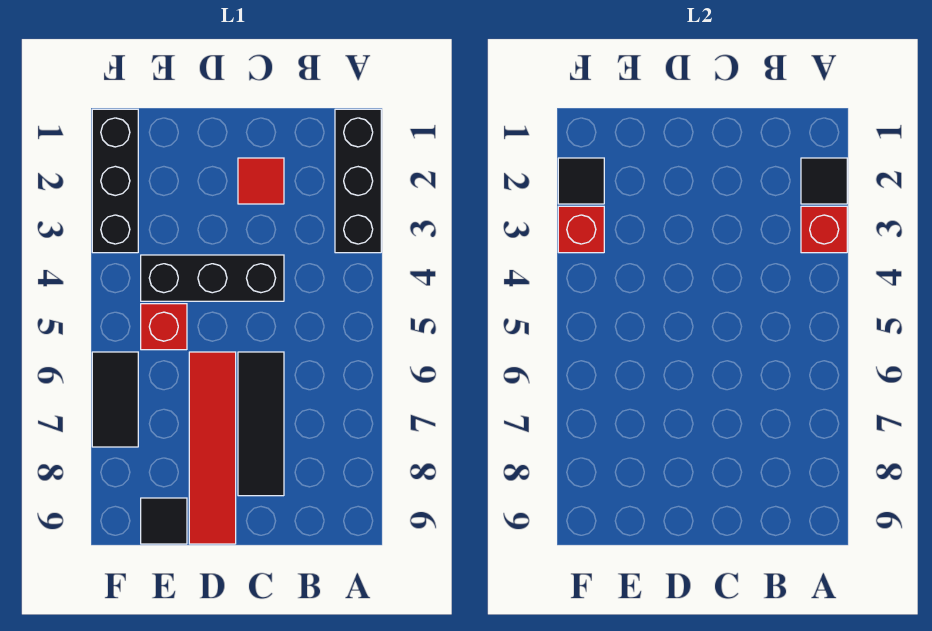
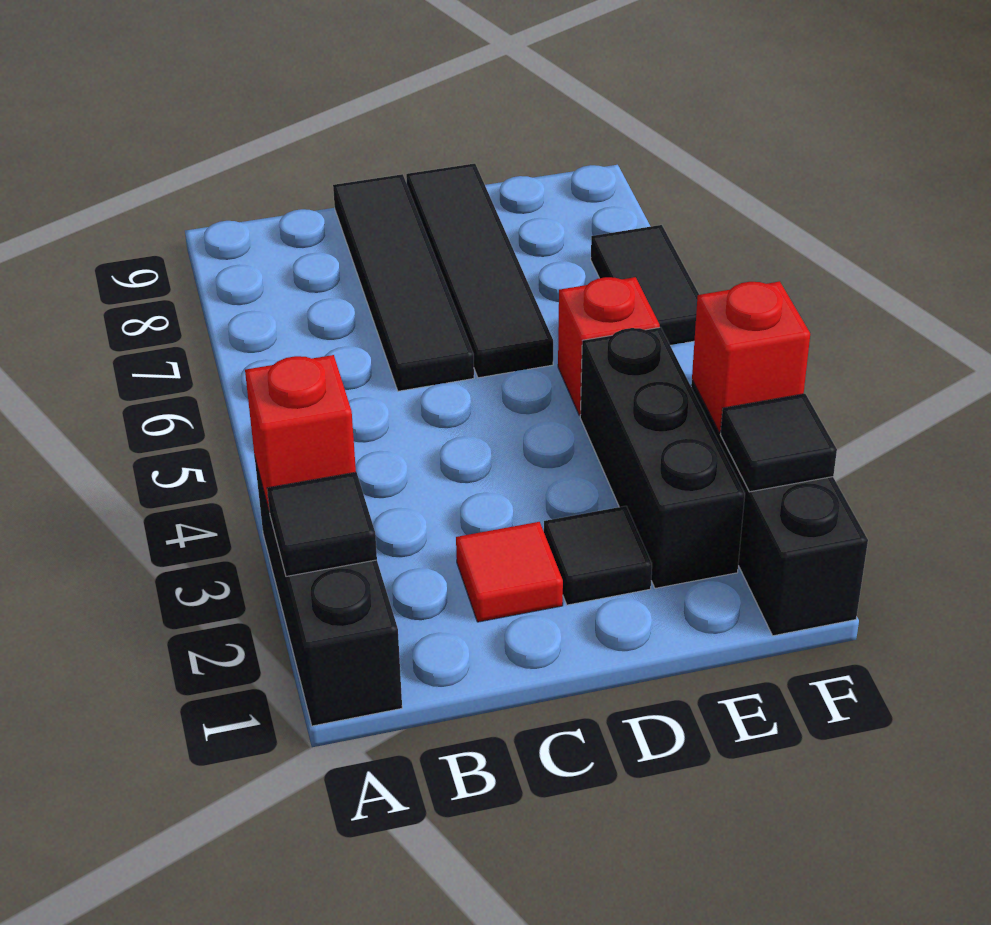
black 1x3 brick [141,255,284,301] -> black 1x3 brick turned to [580,327,745,588]
black 1x3 tile [238,352,284,496] -> black 1x4 tile [333,174,474,391]
red 1x4 tile [189,352,236,544] -> black 1x4 tile [406,164,553,378]
black 1x1 tile [141,498,187,544] -> black 1x1 tile moved to [544,506,652,605]

